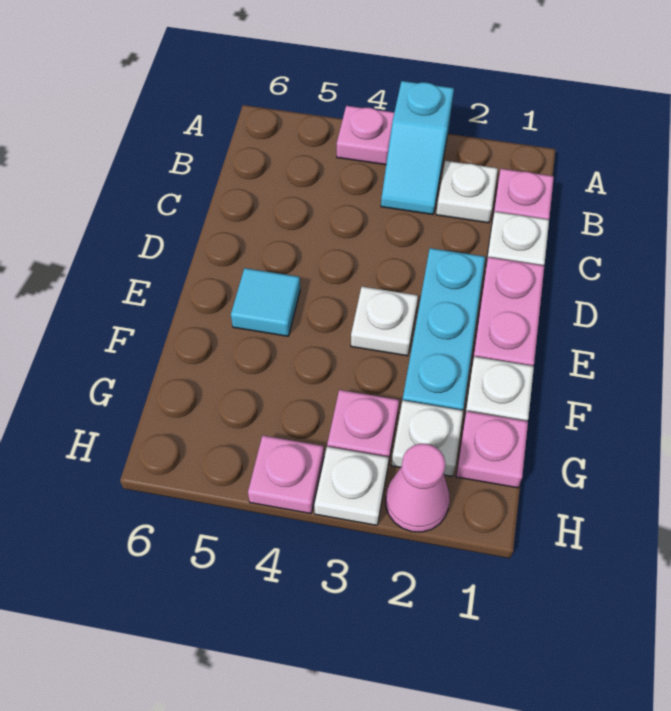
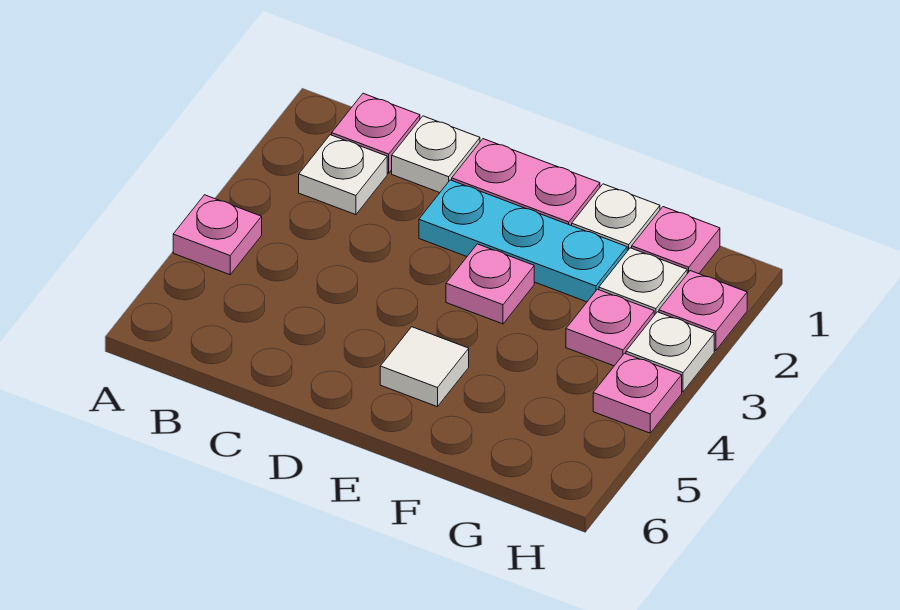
cyan 1x2 slope [381,81,454,214] -> none
white 1x1 plate [351,287,418,356] -> pink 1x1 plate [446,244,534,324]
cyan 1x1 tile [231,268,300,336] -> white 1x1 tile [380,327,469,407]
pink 1x1 cone [386,444,450,532] -> pink 1x1 plate [659,271,747,350]

